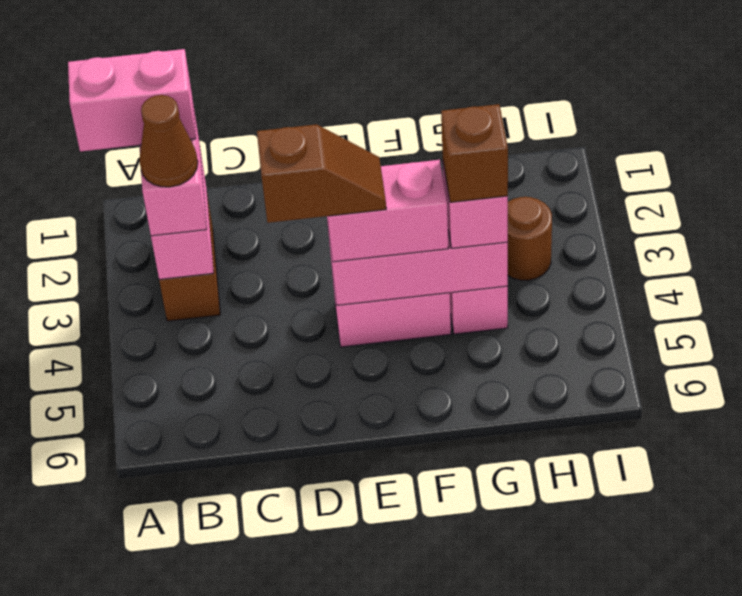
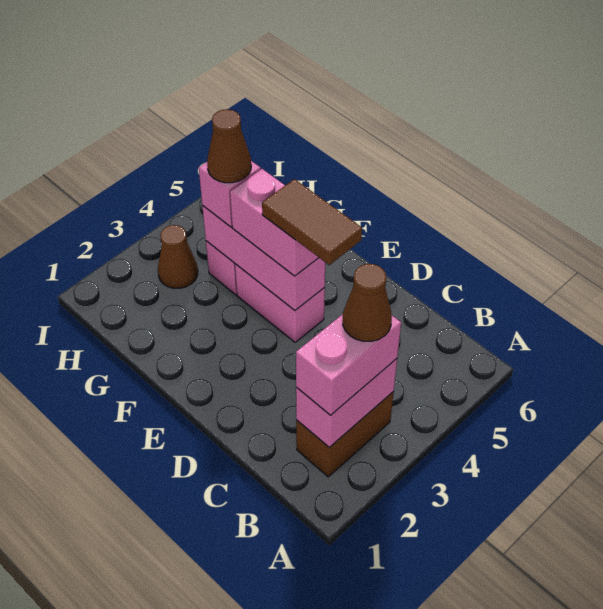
pink 1x2 brick [68,49,196,152] -> none
brown 1x2 slope [257,124,386,223] -> brown 1x2 tile [262,179,362,265]
brown 1x1 brick [441,104,508,202] -> brown 1x1 cone [207,109,251,183]
brown 1x1 round brick [507,197,552,280] -> brown 1x1 cone [158,225,198,288]

